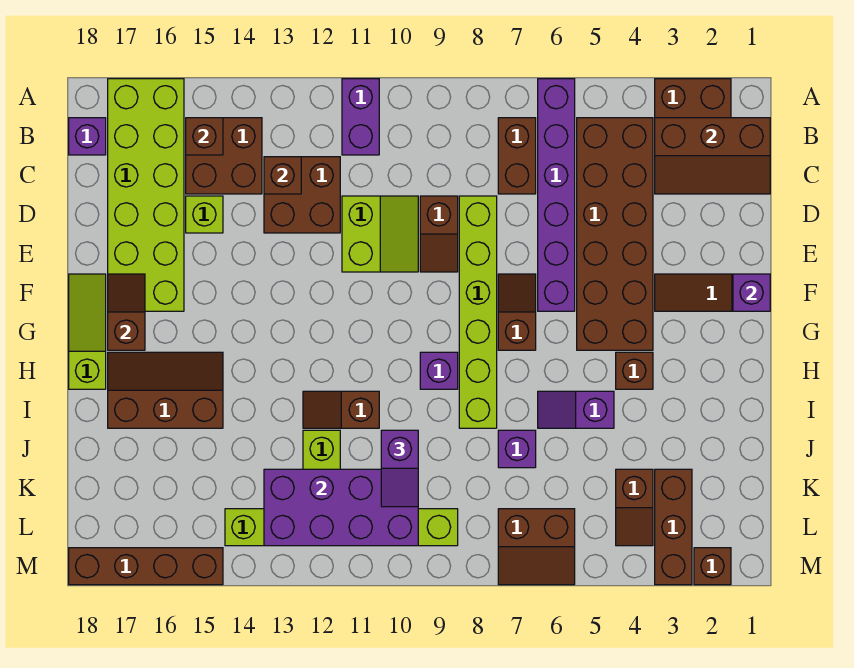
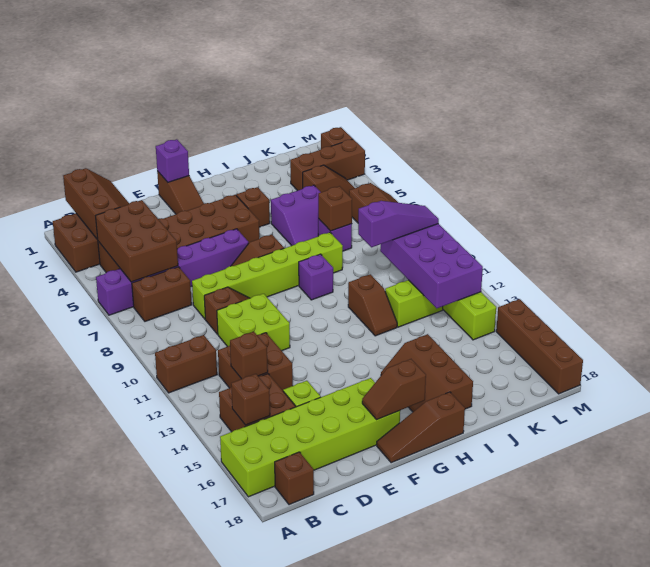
purple 1x2 brick [342,79,379,155] -> brown 1x2 brick [155,335,217,393]
none -> brown 2x3 brick [96,200,178,282]
purple 1x1 brick [69,118,106,155] -> brown 1x1 brick [275,452,314,505]
lime 2x2 slope [342,196,418,272] -> lime 2x2 brick [217,294,290,351]
lime 1x3 slope [69,274,106,389] -> brown 1x3 slope [377,392,465,463]
purple 1x2 slope [538,391,614,428] -> purple 2x2 slope [271,185,321,246]
none -> brown 1x1 brick [318,186,352,231]
purple 1x2 slope [381,430,418,507] -> purple 1x3 slope [358,201,439,247]

